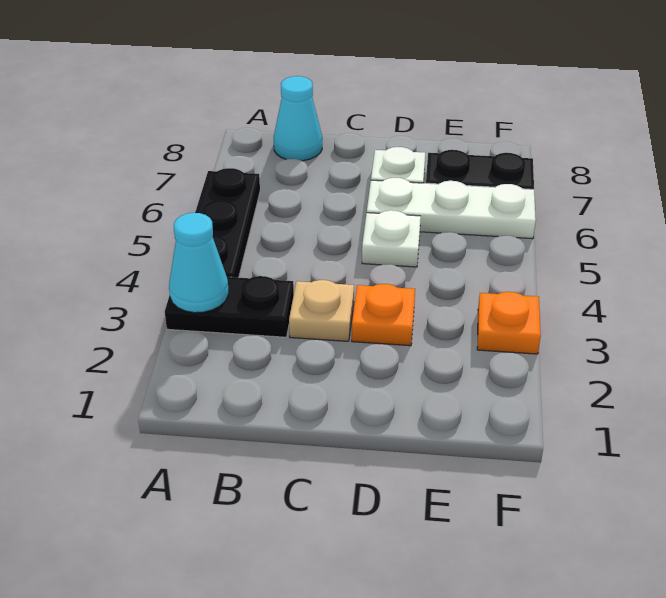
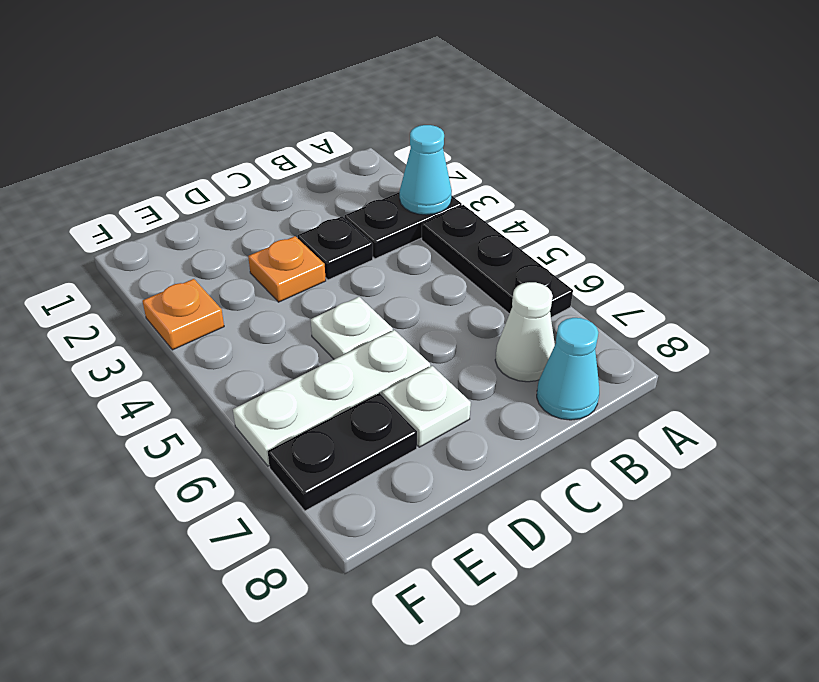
none -> white 1x1 cone [495,282,555,382]
tan 1x1 plate [289,280,354,341] -> black 1x1 plate [298,216,373,280]

